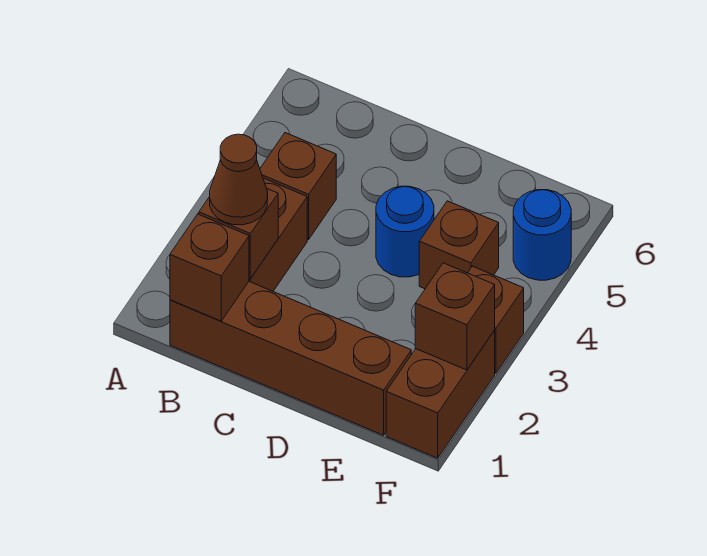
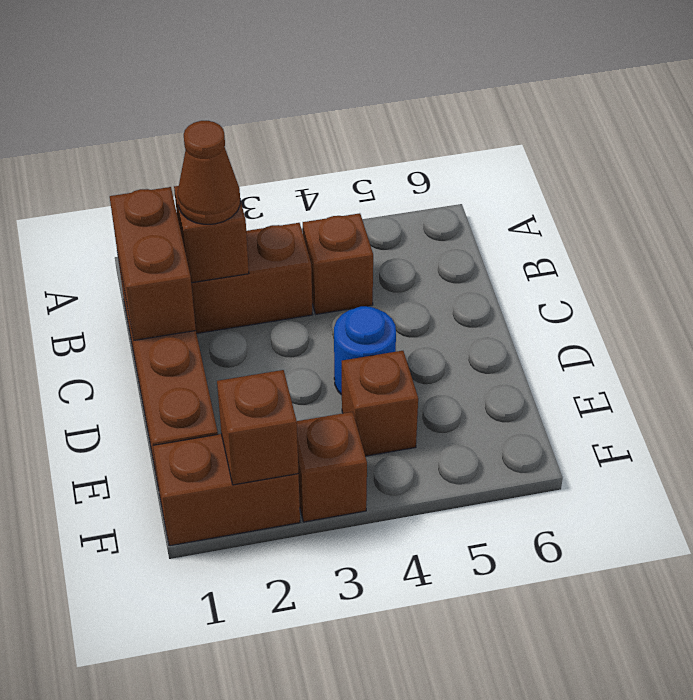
brown 1x1 brick [170,214,249,321] -> brown 1x2 brick [110,187,196,340]
blue 1x1 round brick [513,190,571,280] -> none

